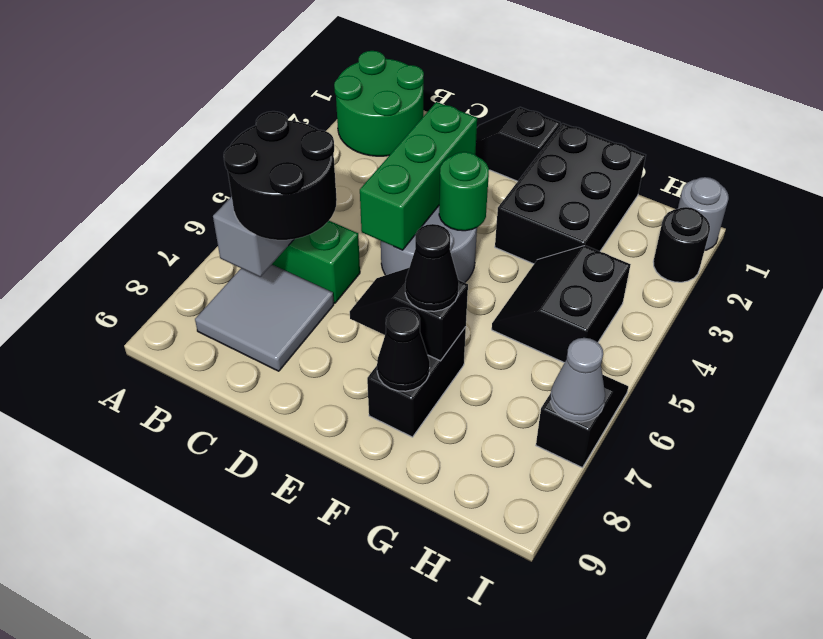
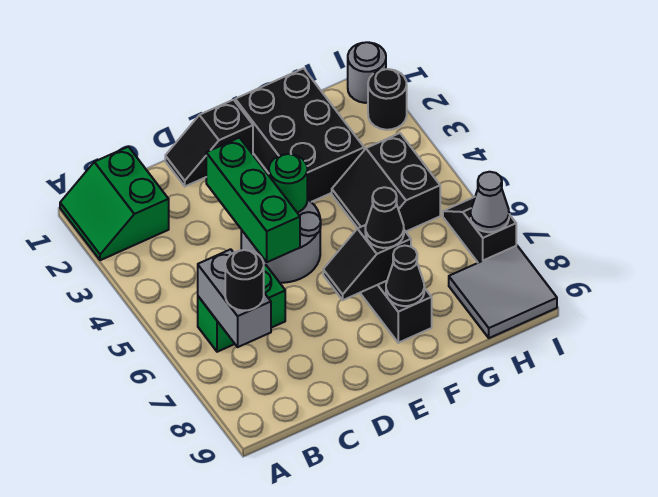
green 2x2 round brick [334,51,424,156] -> green 2x2 slope [60,147,169,260]
black 2x2 round brick [224,111,337,240] -> black 1x1 round brick [225,250,264,311]
grey 2x2 tile [195,265,334,371] -> grey 2x2 tile moved to [449,246,557,338]

